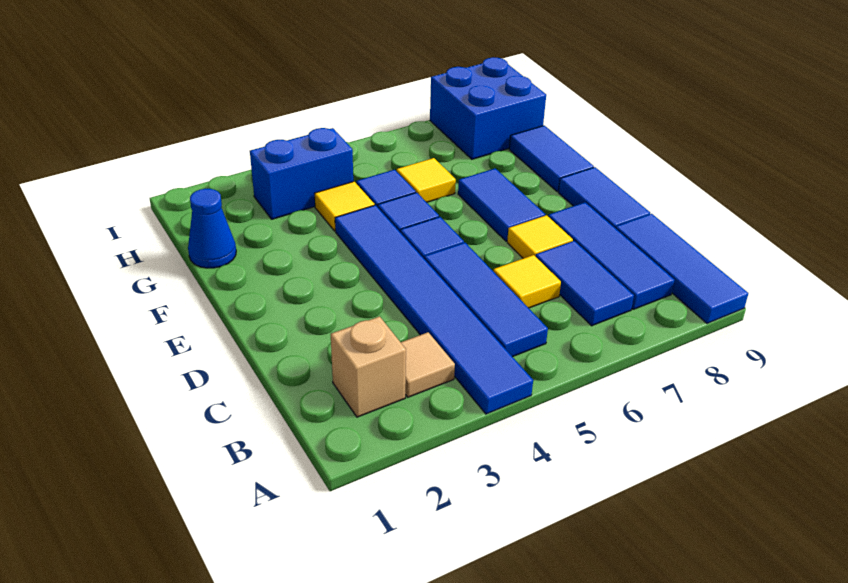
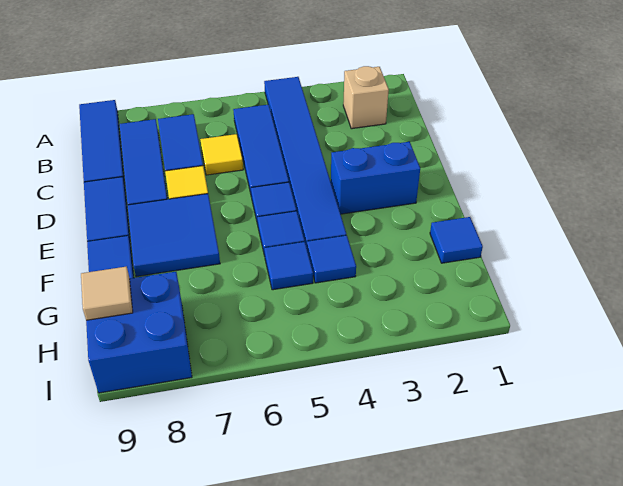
tan 1x1 tile [401,332,455,397] -> tan 1x1 tile moved to [81,266,133,320]
blue 1x2 tile [458,168,545,241] -> blue 2x2 tile [128,194,220,277]
blue 1x1 cone [188,189,236,268] -> blue 1x1 tile [430,217,483,263]
yellow 1x1 tile [314,182,375,231] -> blue 1x1 tile [307,235,356,283]
yellow 1x1 tile [397,158,456,202] -> none
blue 1x2 brick [250,128,353,219] -> blue 1x2 brick moved to [331,142,420,214]

